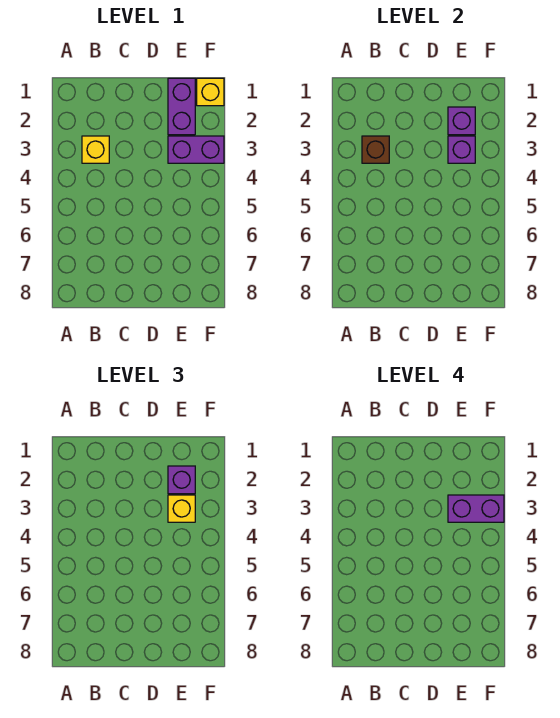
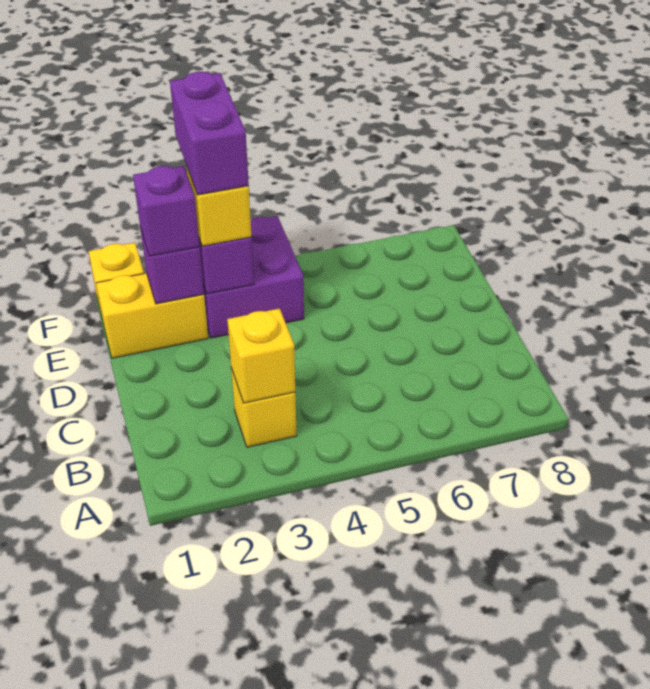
brown 1x1 brick [362,136,389,163] -> yellow 1x1 brick [227,309,295,403]
purple 1x2 brick [168,78,195,135] -> yellow 1x2 brick [96,273,208,358]
purple 1x2 brick [168,136,224,163] -> purple 2x2 brick [203,216,304,338]

